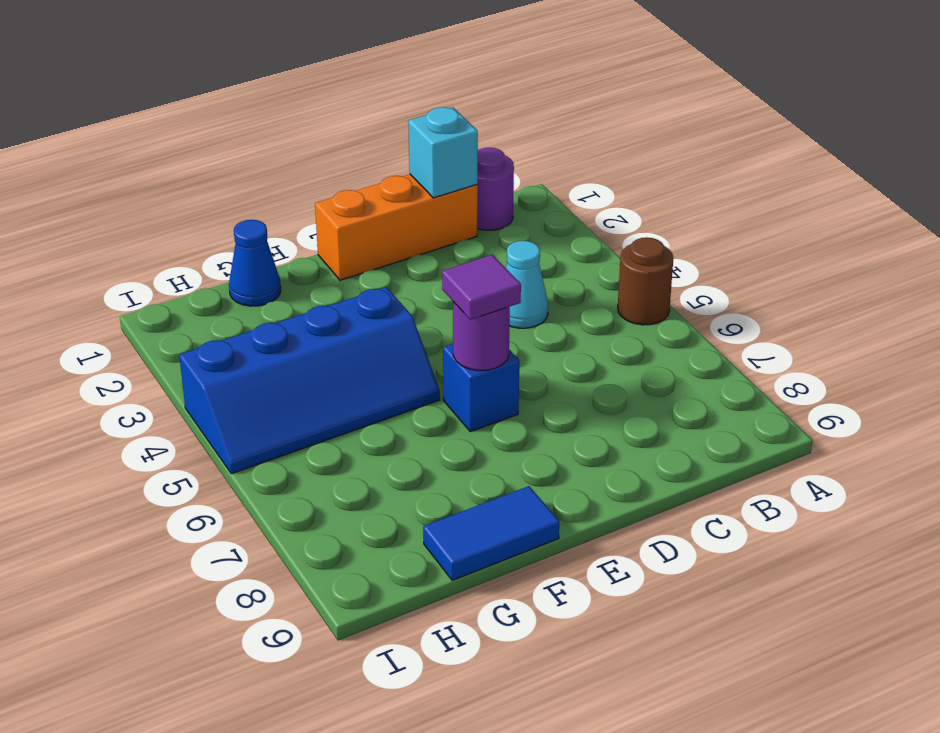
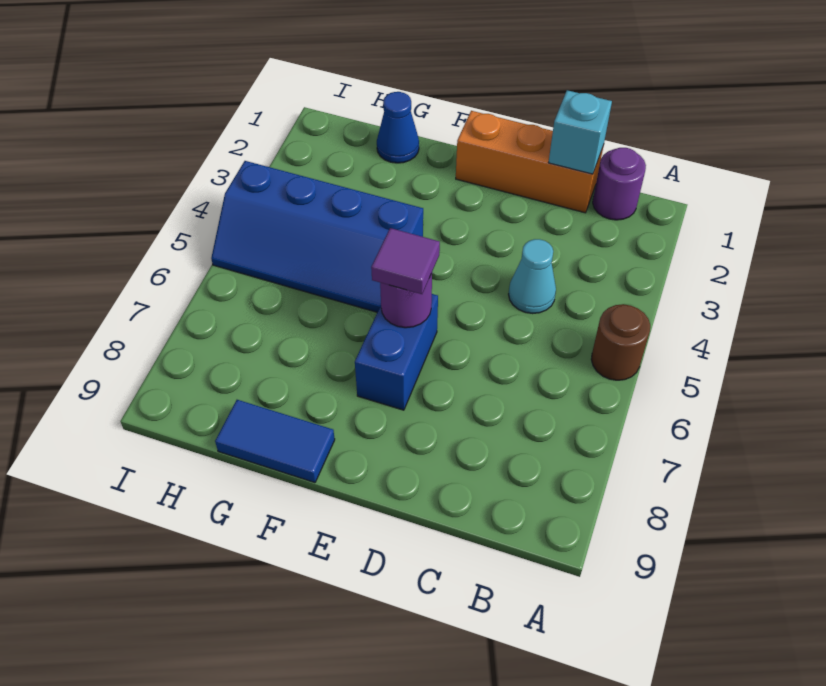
blue 1x1 brick [443,344,519,432] -> blue 1x2 brick [355,294,438,410]

